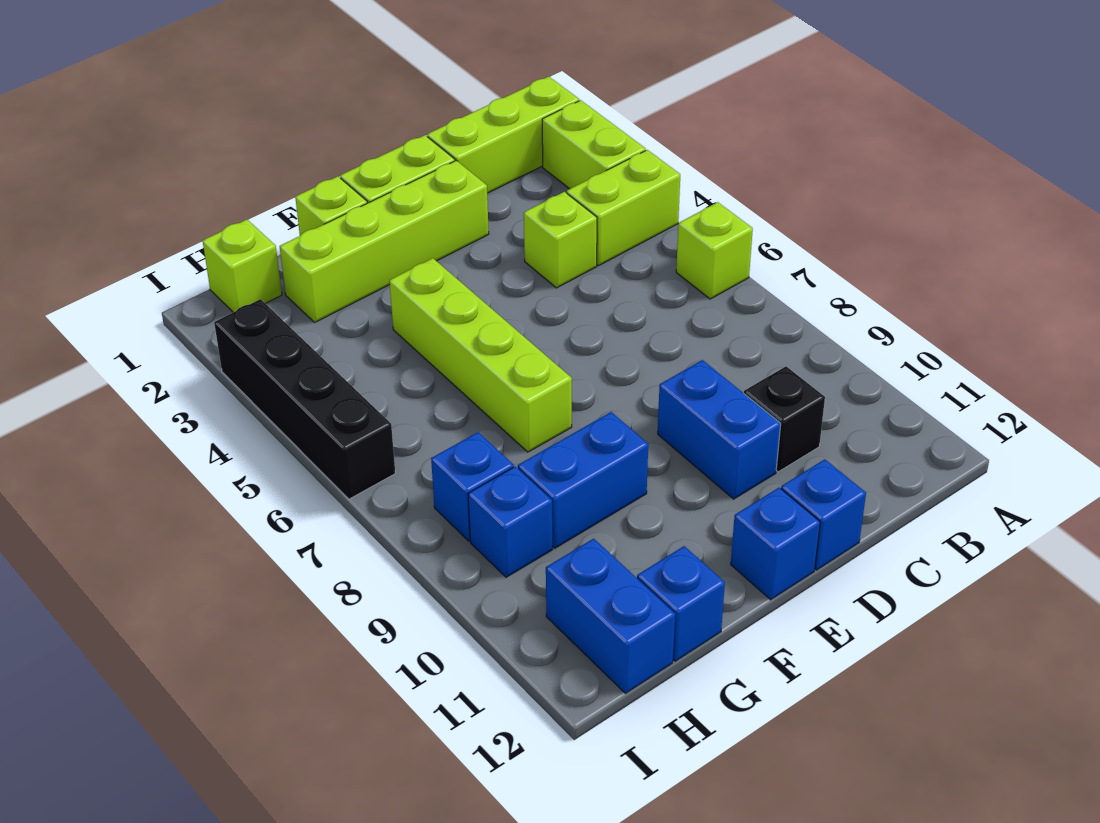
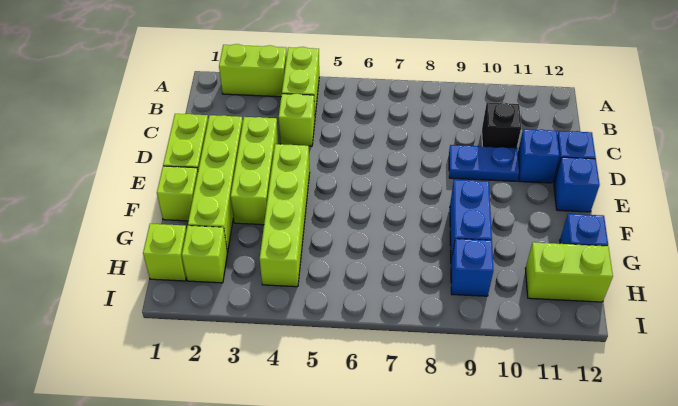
lime 1x3 brick [427,77,579,193] -> lime 1x3 brick moved to [231,117,278,225]
lime 1x1 brick [676,202,753,299] -> lime 1x1 brick moved to [182,226,228,283]
blue 1x2 brick [658,360,781,499] -> blue 1x2 plate [449,145,519,181]
lime 1x4 brick [389,258,572,452] -> lime 1x4 brick turned to [260,144,310,287]
blue 1x1 brick [431,432,514,541] -> blue 1x1 brick moved to [518,129,559,183]
blue 1x2 brick [546,539,675,693] -> lime 1x2 brick [525,242,613,302]
black 1x4 brick [214,299,395,499] -> none

